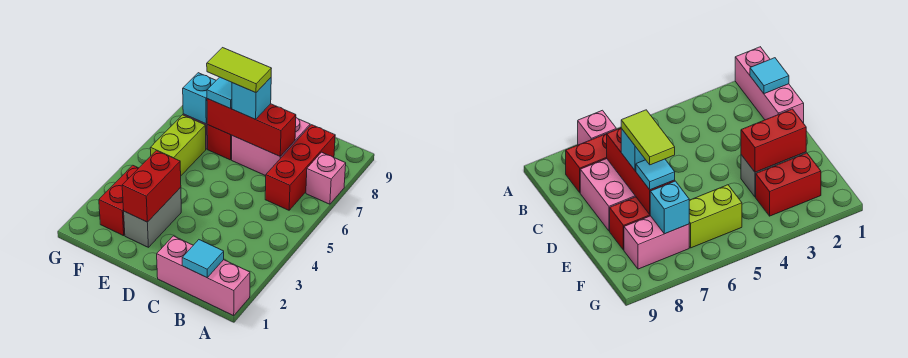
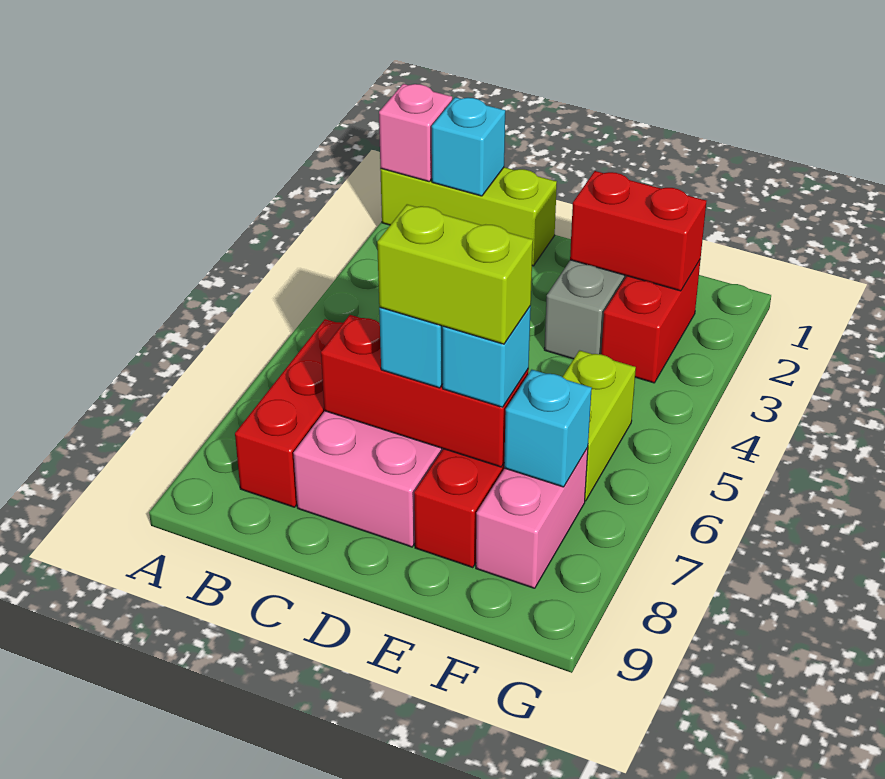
pink 1x3 brick [157,236,250,316] -> lime 1x3 brick [380,167,557,266]
pink 1x1 brick [306,152,346,204] -> pink 1x1 brick moved to [379,84,452,182]
cyan 1x1 tile [182,240,224,278] -> cyan 1x1 brick [432,97,505,196]
lime 1x2 tile [207,48,272,93] -> lime 1x2 brick [377,204,533,344]
red 1x2 brick [122,150,181,222] -> red 1x2 brick turned to [570,171,706,291]
cyan 1x1 tile [207,77,232,109] -> cyan 1x1 brick [443,306,531,407]

